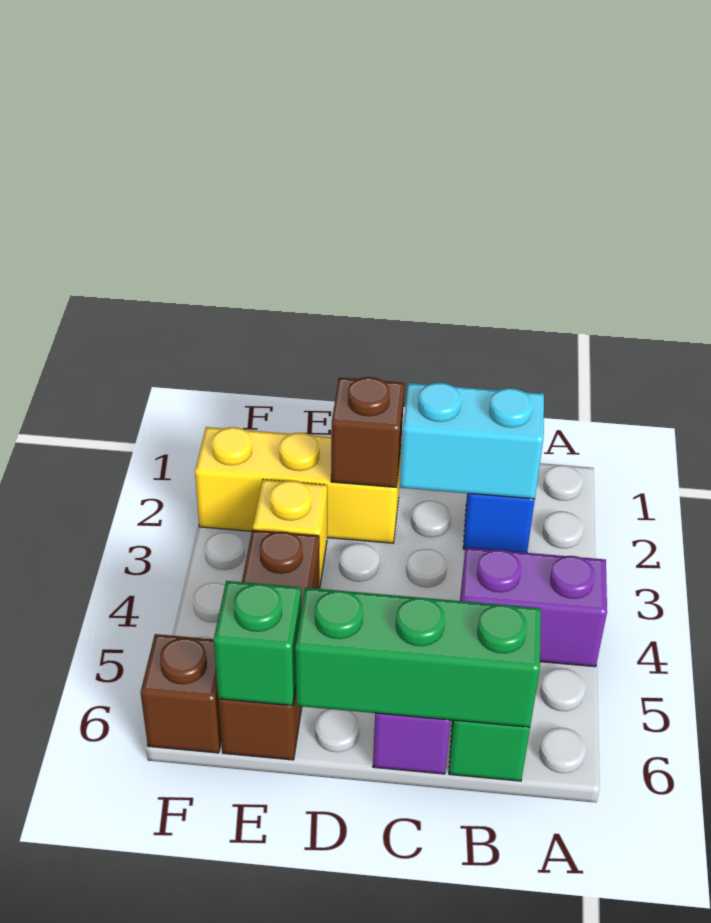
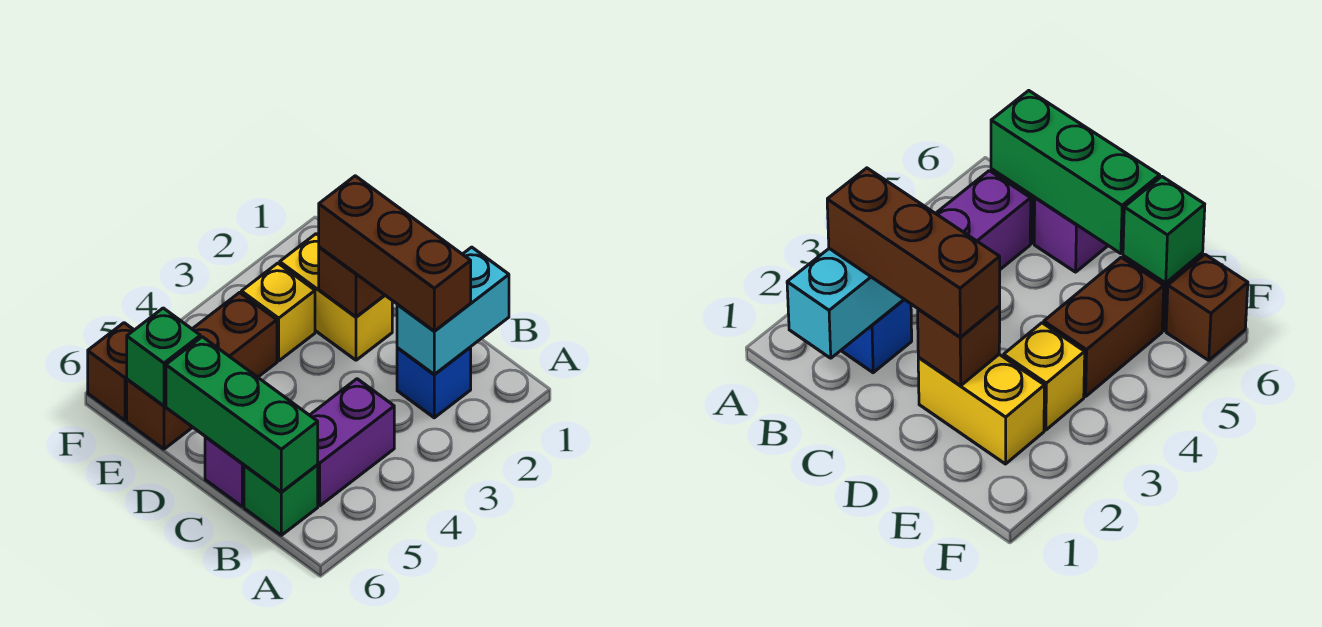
purple 1x2 brick [460,548,607,667] -> purple 1x2 brick turned to [310,379,394,506]
cyan 1x2 brick [400,383,544,499] -> cyan 1x2 brick turned to [397,247,509,375]
none -> brown 1x3 brick [319,176,471,331]
yellow 1x3 brick [195,427,401,543] -> yellow 1x2 brick [280,234,392,360]

